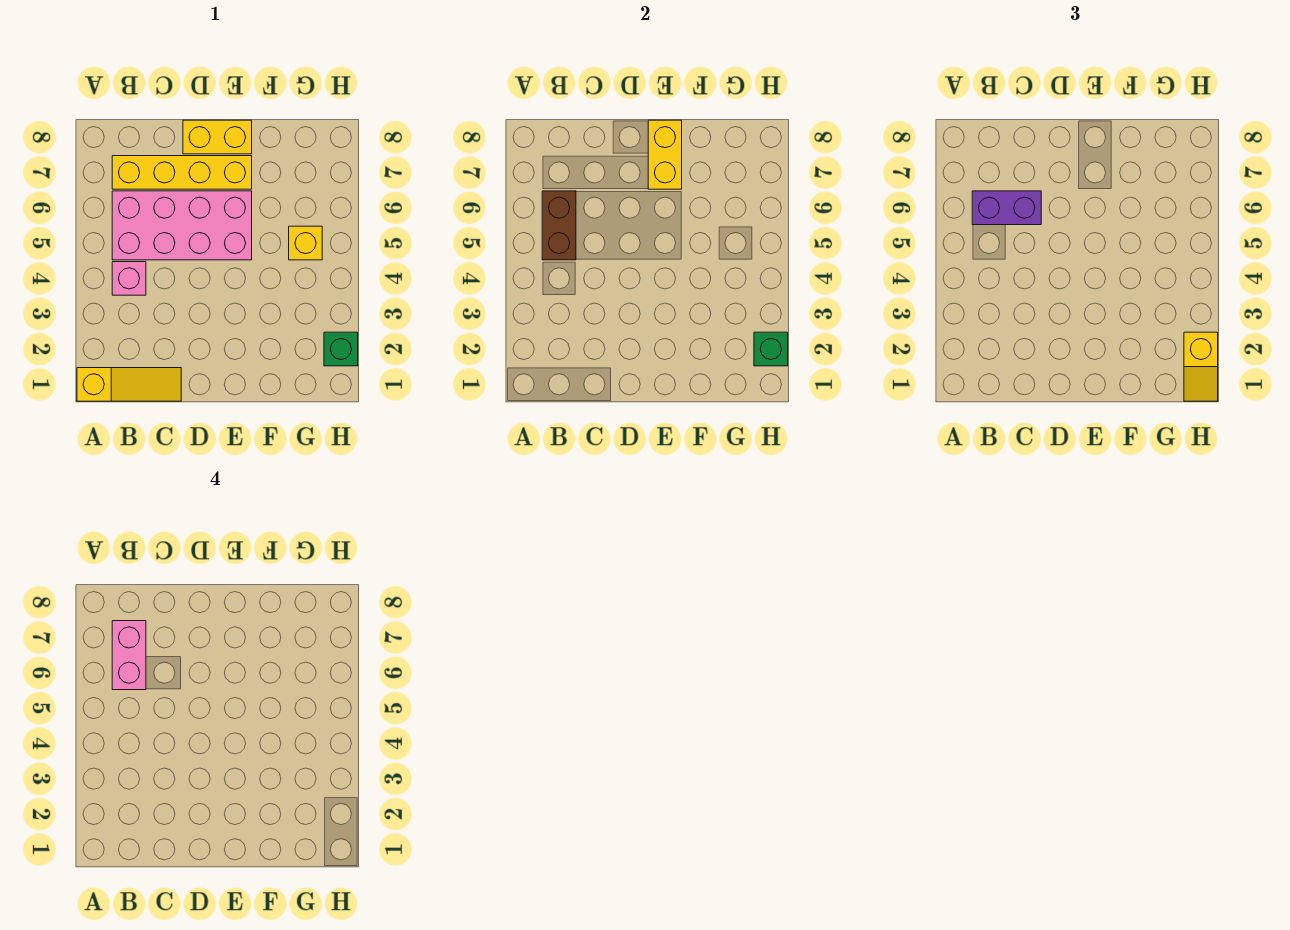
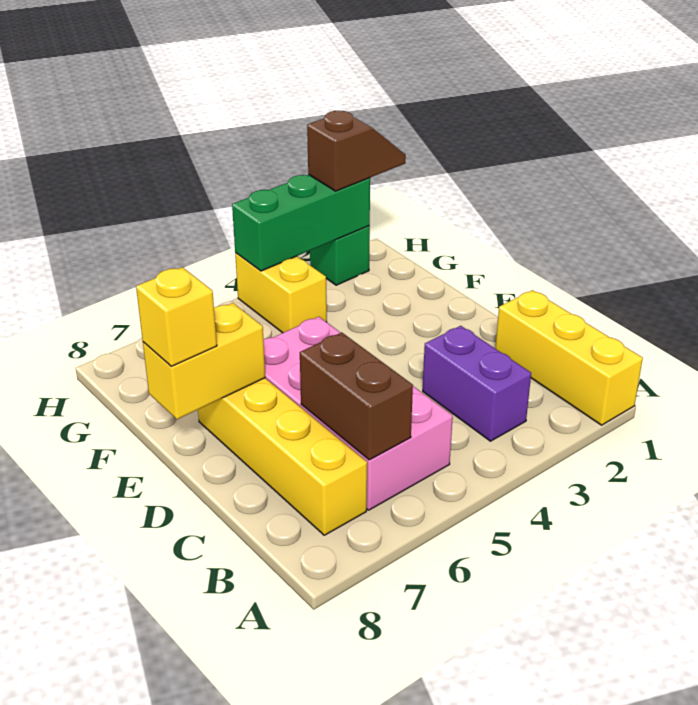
yellow 1x3 slope [77,368,181,401] -> yellow 1x3 brick [495,290,643,425]
pink 1x1 brick [112,262,146,295] -> none
brown 1x2 brick [542,191,576,260] -> brown 1x2 brick turned to [300,332,413,460]
purple 1x2 brick [972,191,1041,225] -> purple 1x2 brick moved to [423,326,531,441]
pink 1x2 brick [112,621,146,690] -> none
yellow 1x2 brick [183,120,252,154] -> yellow 1x2 brick moved to [235,253,327,333]
yellow 1x1 brick [289,226,322,260] -> yellow 1x1 brick moved to [136,267,217,366]
yellow 1x2 slope [1184,332,1218,401] -> brown 1x2 slope [307,111,406,191]
green 1x1 brick [754,332,788,366] -> green 1x3 brick [232,175,370,271]

